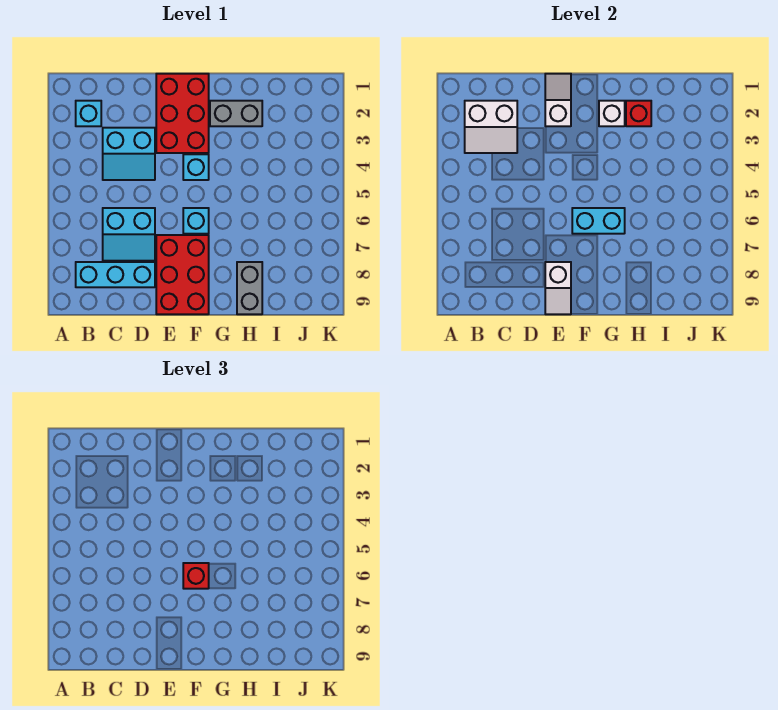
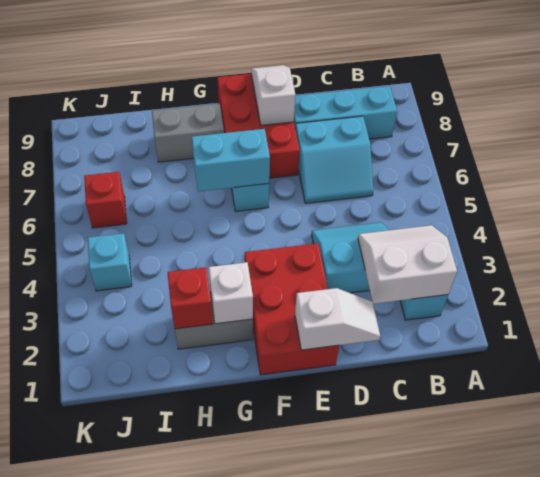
cyan 2x2 slope [103,208,155,261] -> cyan 2x2 slope turned to [295,116,373,203]
white 1x2 slope [545,74,571,126] -> white 1x2 slope turned to [295,288,380,350]
cyan 1x1 brick [183,154,209,180] -> cyan 1x1 brick moved to [88,233,132,291]
red 1x1 brick [183,563,209,589] -> red 1x1 brick moved to [84,172,127,228]
grey 1x2 brick [237,262,262,314] -> grey 1x2 brick turned to [152,104,224,162]

